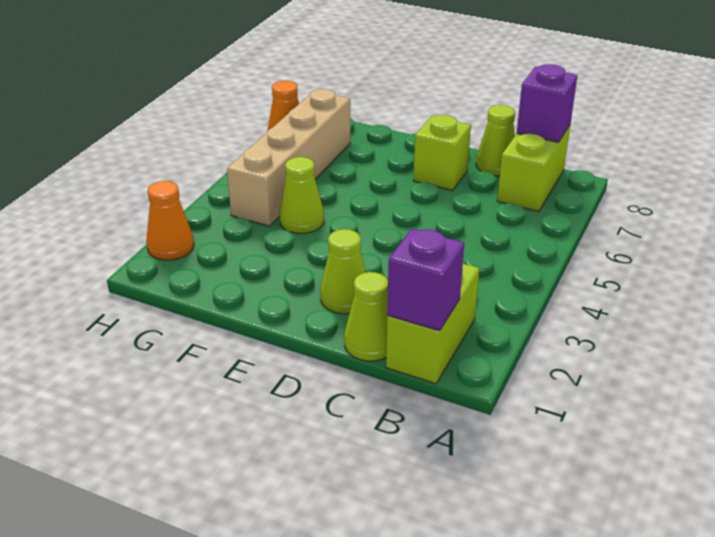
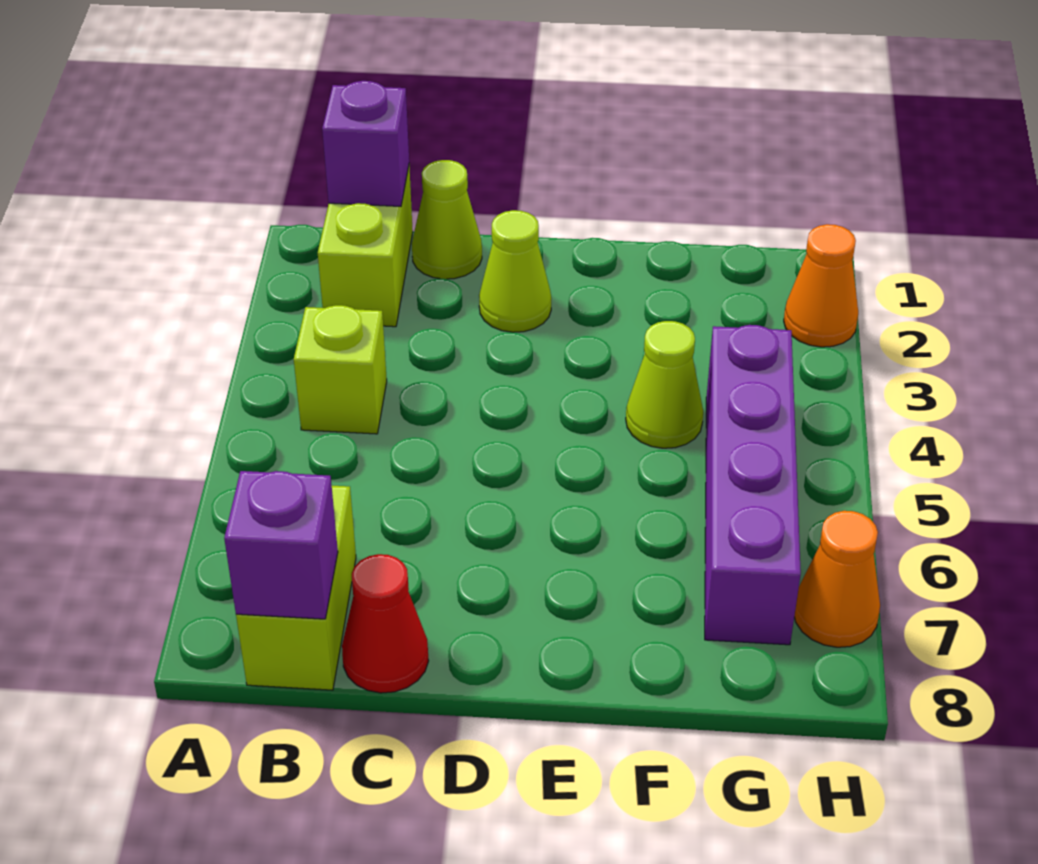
lime 1x1 cone [476,105,515,176] -> red 1x1 cone [342,554,429,693]
lime 1x1 brick [413,115,471,190] -> lime 1x1 brick moved to [294,305,387,434]
tan 1x4 brick [227,89,350,226] -> purple 1x4 brick [705,325,801,645]

